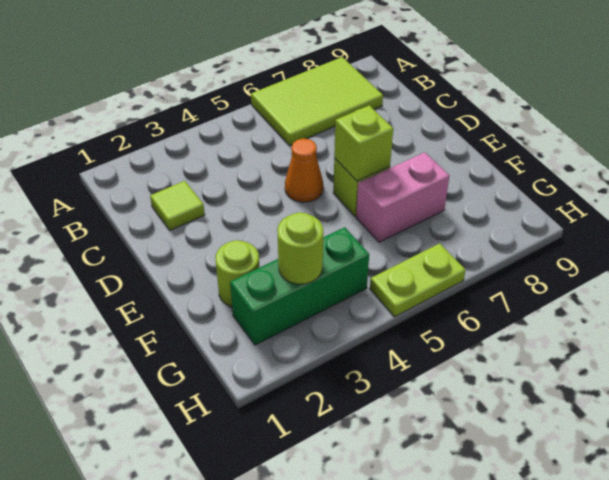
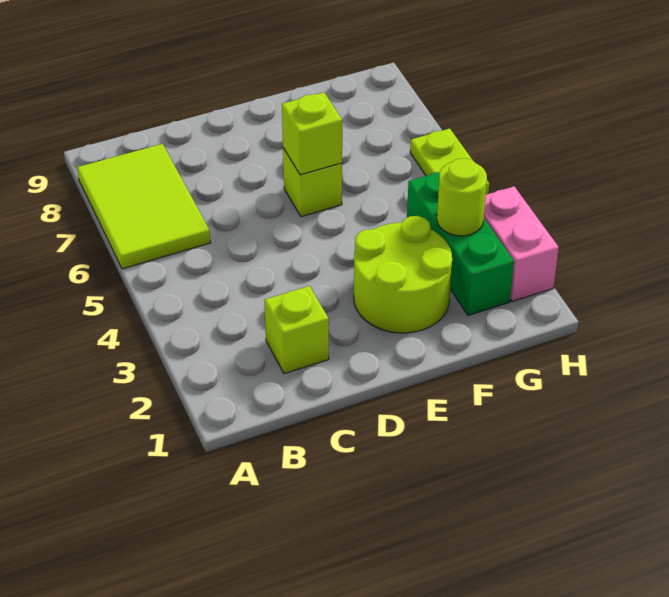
lime 1x1 tile [150,181,205,230] -> lime 1x1 brick [264,286,329,374]
orange 1x1 cone [285,139,323,202] -> none
lime 1x1 round brick [215,240,259,307] -> lime 2x2 round brick [354,216,452,333]
pink 1x2 brick [356,152,449,242] -> pink 1x2 brick moved to [484,186,559,302]

